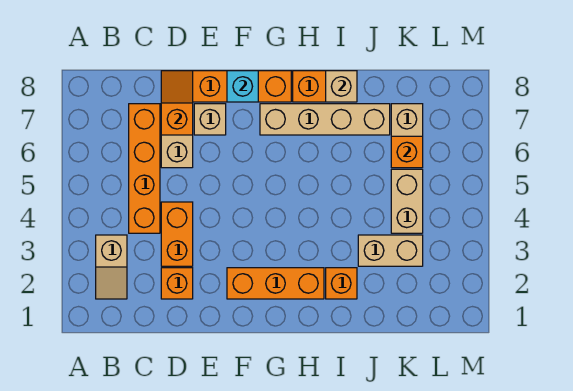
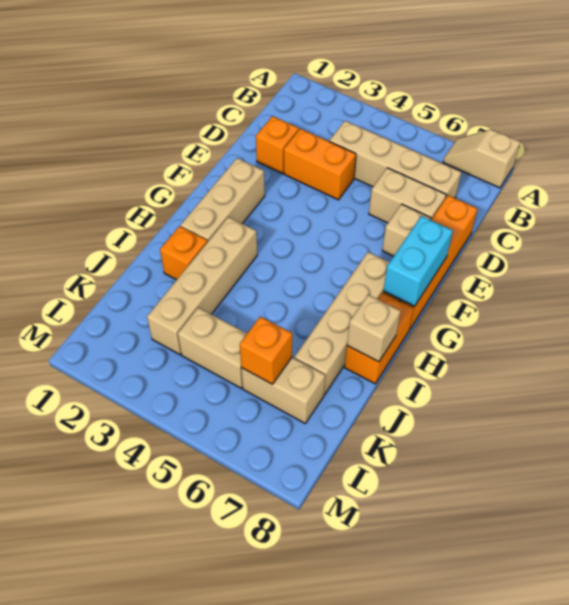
tan 1x2 slope [96,235,127,299] -> tan 1x2 slope moved to [443,130,520,188]
orange 1x4 brick [129,104,160,233] -> tan 1x4 brick [329,121,461,198]
orange 1x2 slope [161,71,193,135] -> none
orange 1x3 brick [227,268,324,299] -> tan 1x3 brick [180,158,265,242]
cyan 1x1 brick [227,71,258,102] -> cyan 1x2 brick [383,216,453,307]
tan 1x2 brick [358,235,423,266] -> tan 1x4 brick [147,217,257,355]

